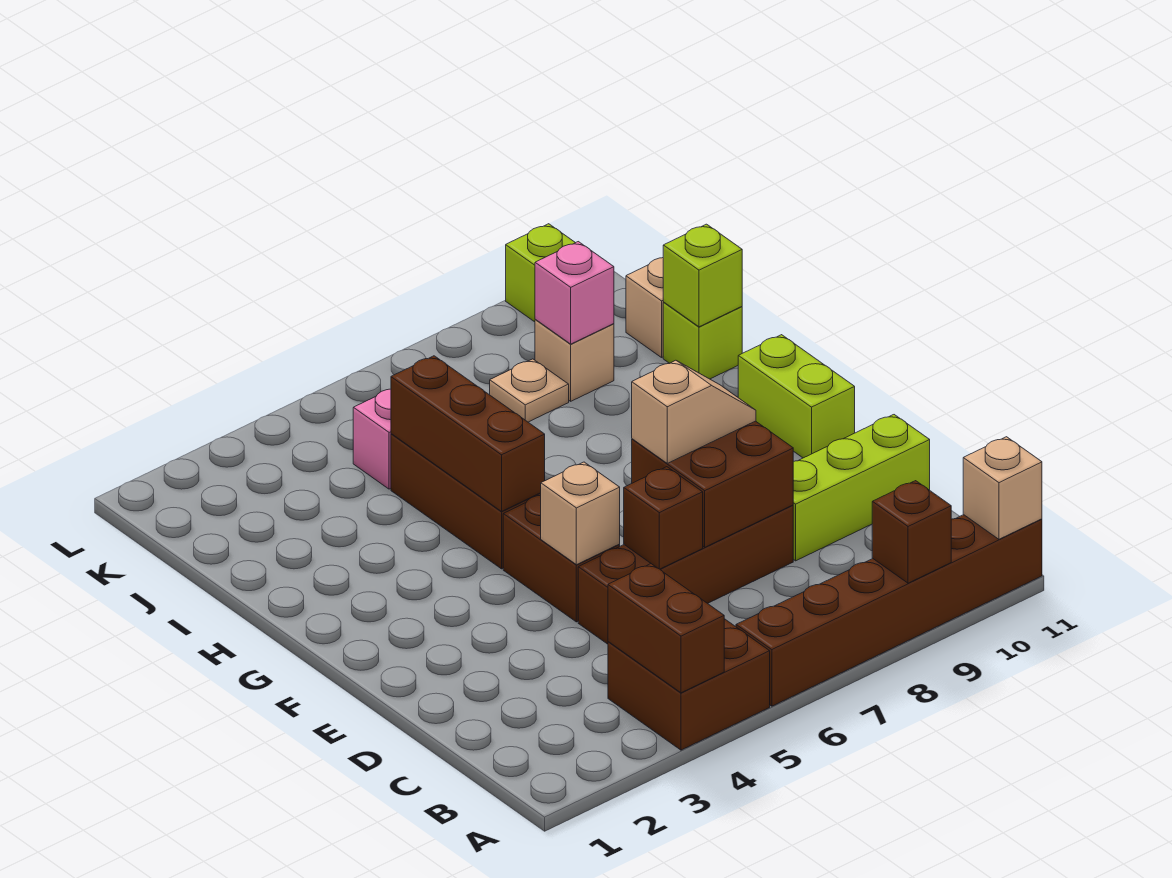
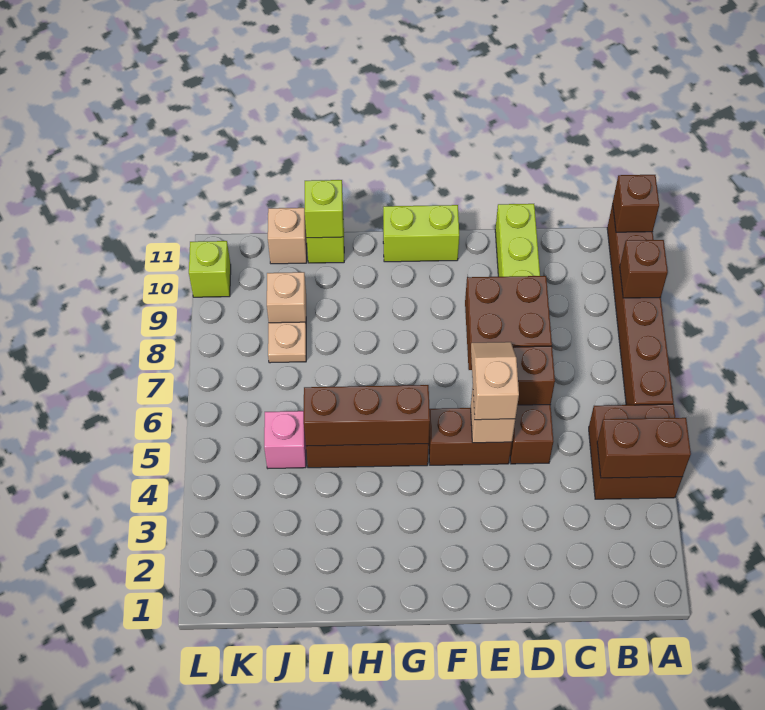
tan 1x1 brick [963,437,1042,539] -> brown 1x1 brick [613,175,659,232]
tan 1x2 slope [632,360,756,463] -> tan 1x2 slope moved to [471,342,519,420]
pink 1x1 brick [535,242,614,344] -> none

